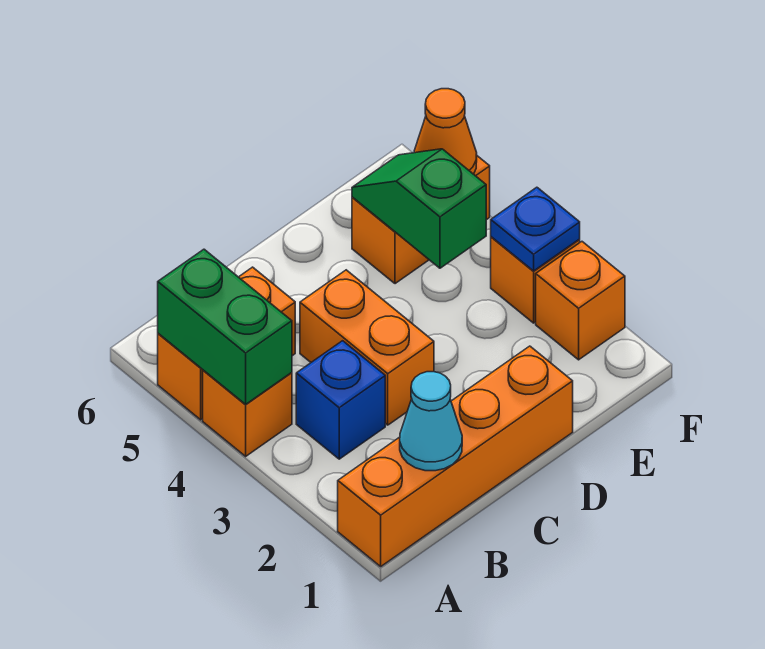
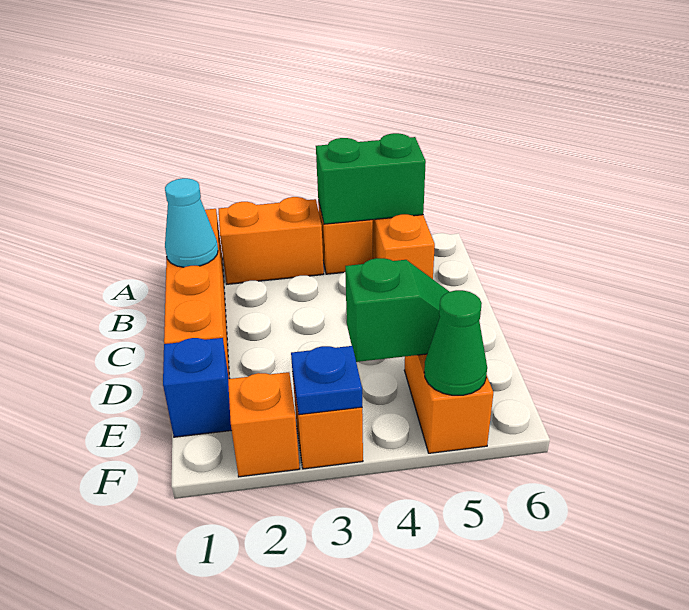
blue 1x1 brick [296,341,385,459] -> blue 1x1 brick moved to [163,338,232,437]
orange 1x2 brick [300,270,434,425] -> orange 1x2 brick moved to [219,197,324,284]
orange 1x1 cone [414,89,477,174] -> green 1x1 cone [424,290,487,395]

